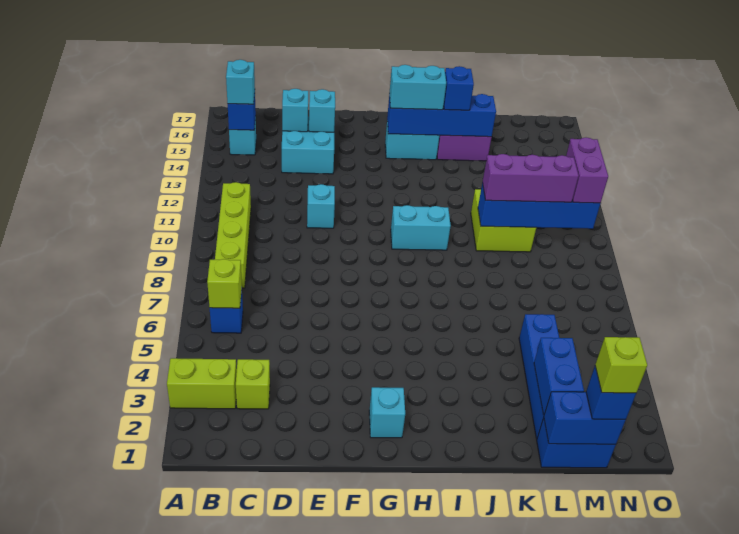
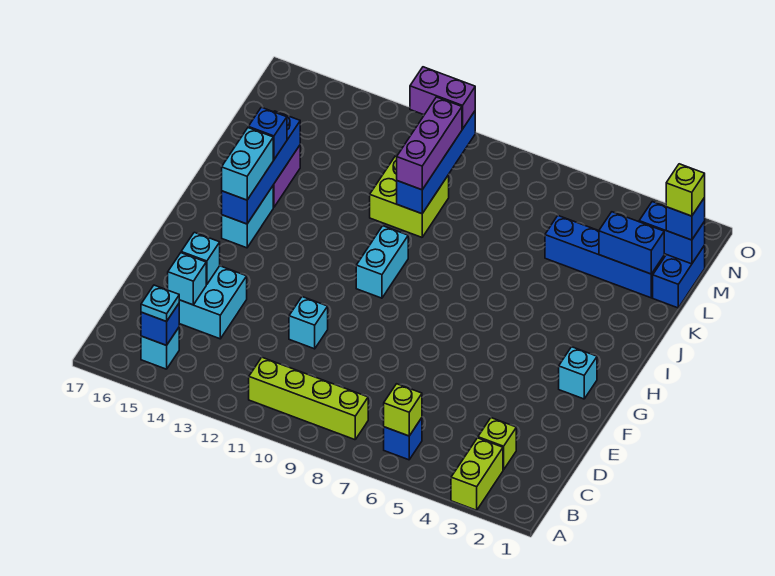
cyan 1x1 brick [226,60,255,104] -> cyan 1x1 plate [141,285,179,322]
blue 1x2 brick [544,392,626,444] -> blue 1x2 brick turned to [639,202,705,264]

